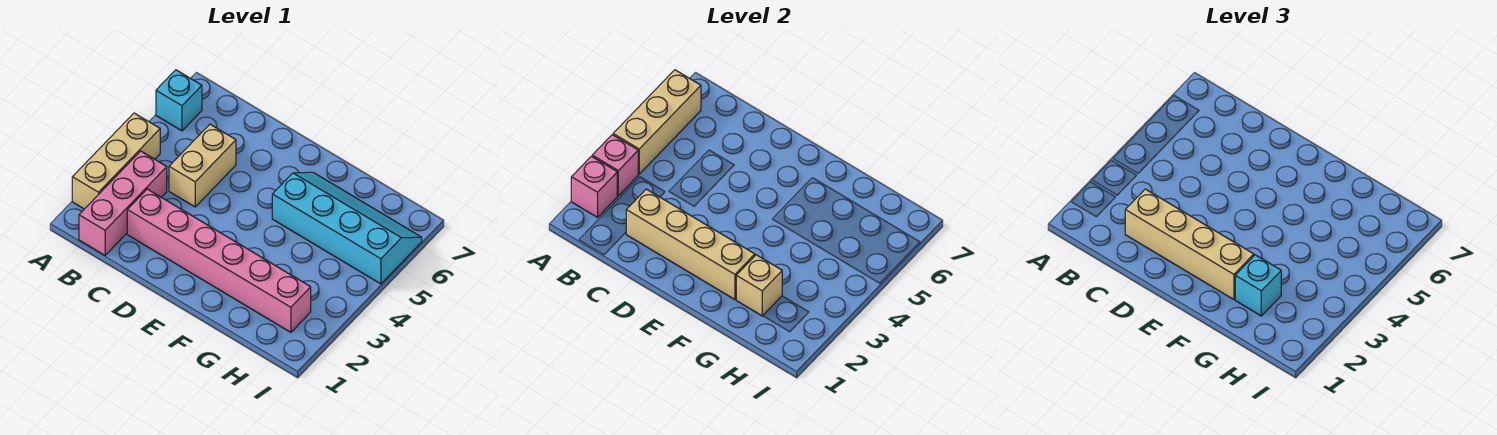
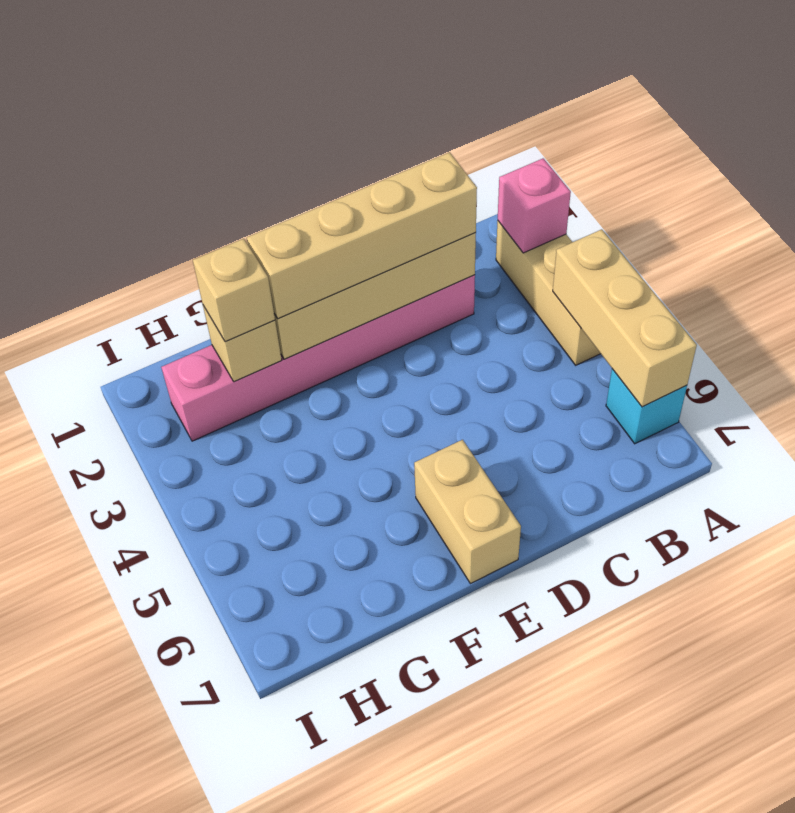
pink 1x1 brick [592,135,638,196] -> none
pink 1x3 brick [79,151,167,255] -> none
tan 1x2 brick [169,124,236,207] -> tan 1x2 brick moved to [414,440,521,584]
cyan 2x4 slope [272,172,422,284] -> none
cyan 1x1 brick [1235,255,1281,316] -> tan 1x1 brick [193,239,275,342]

